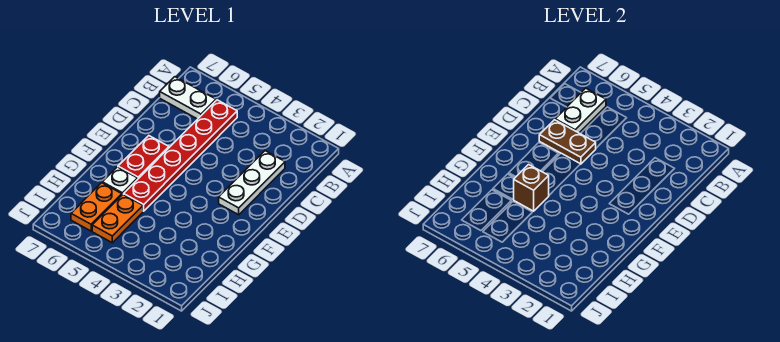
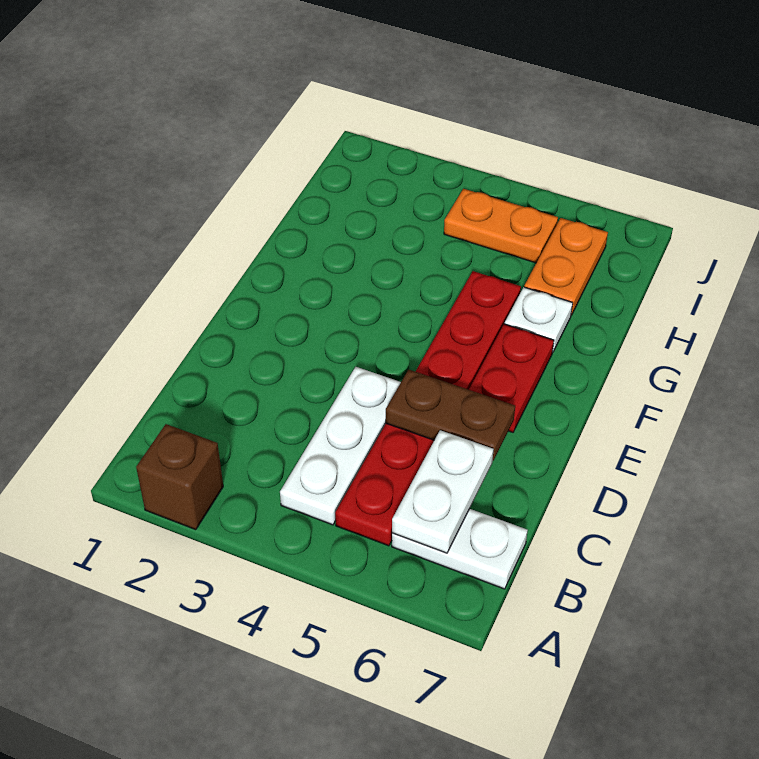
white 1x3 plate [219,151,285,215] -> white 1x3 plate moved to [280,367,401,525]
brown 1x1 brick [514,165,549,211] -> brown 1x1 brick moved to [136,424,223,530]
orange 1x2 plate [92,194,143,243] -> orange 1x2 plate turned to [444,189,558,263]

